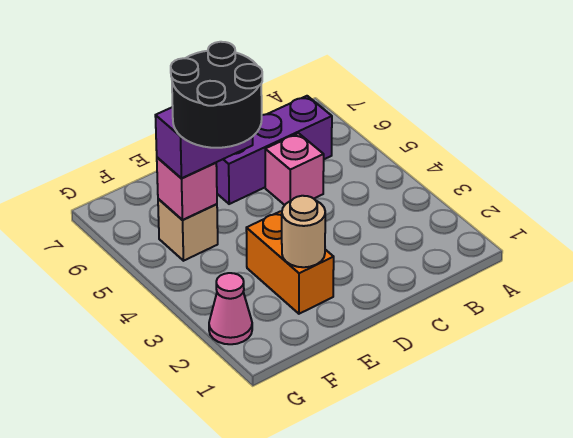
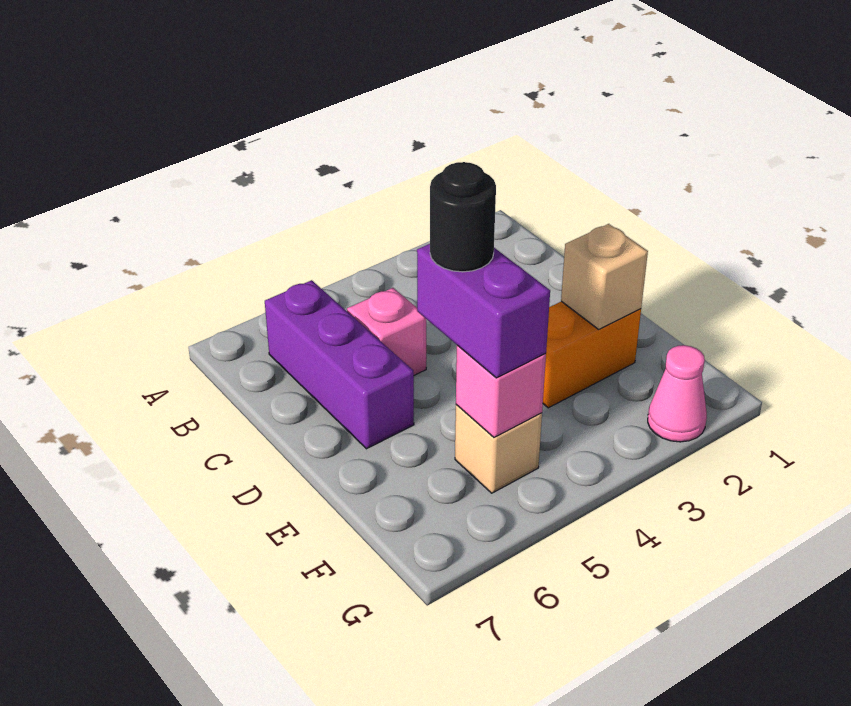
tan 1x1 round brick [282,196,325,267] -> tan 1x1 brick [561,224,648,329]
black 2x2 round brick [171,42,262,148] -> black 1x1 round brick [430,162,496,272]

